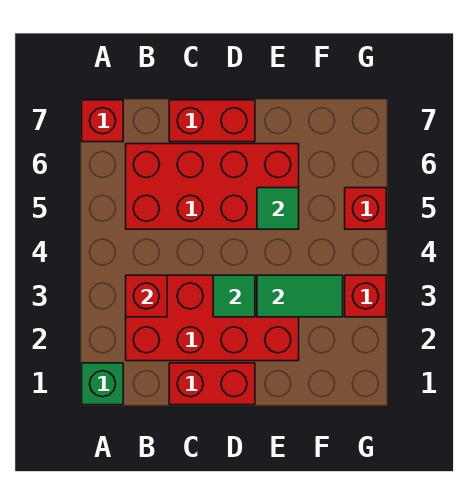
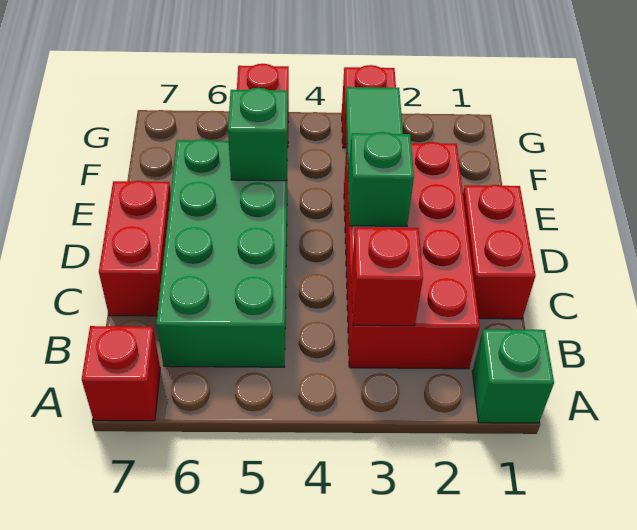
red 2x4 brick [126,144,299,229] -> green 2x4 brick [156,139,287,367]
green 1x1 tile [213,275,255,317] -> green 1x1 brick [348,132,414,226]
green 1x1 tile [257,188,299,229] -> green 1x1 brick [228,88,288,181]

